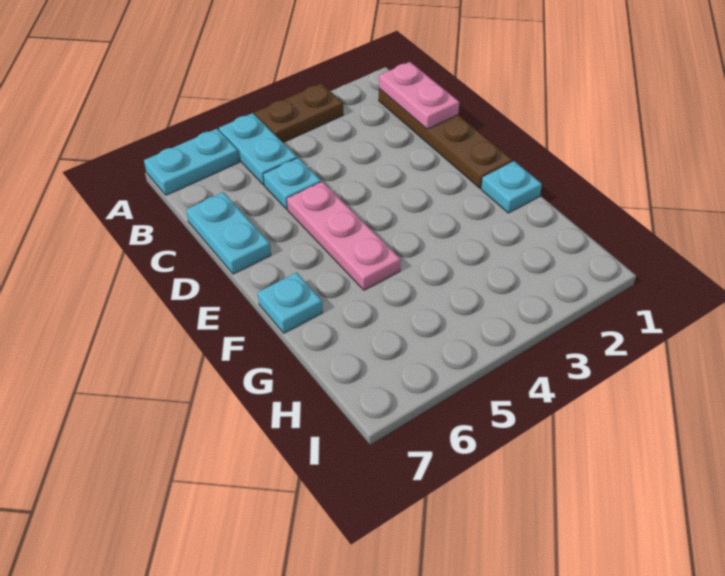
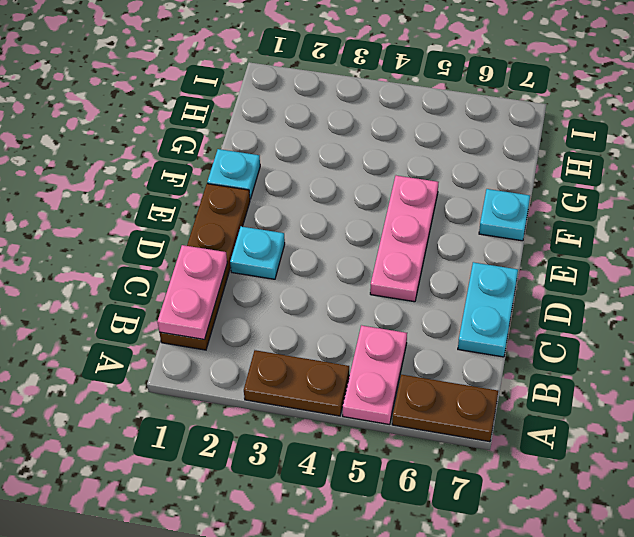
cyan 1x2 plate [219,113,297,185] -> pink 1x2 plate [343,325,407,425]
cyan 1x2 plate [144,129,239,195] -> brown 1x2 plate [392,375,498,442]
cyan 1x1 plate [263,158,321,209] -> cyan 1x1 plate moved to [230,226,285,279]

